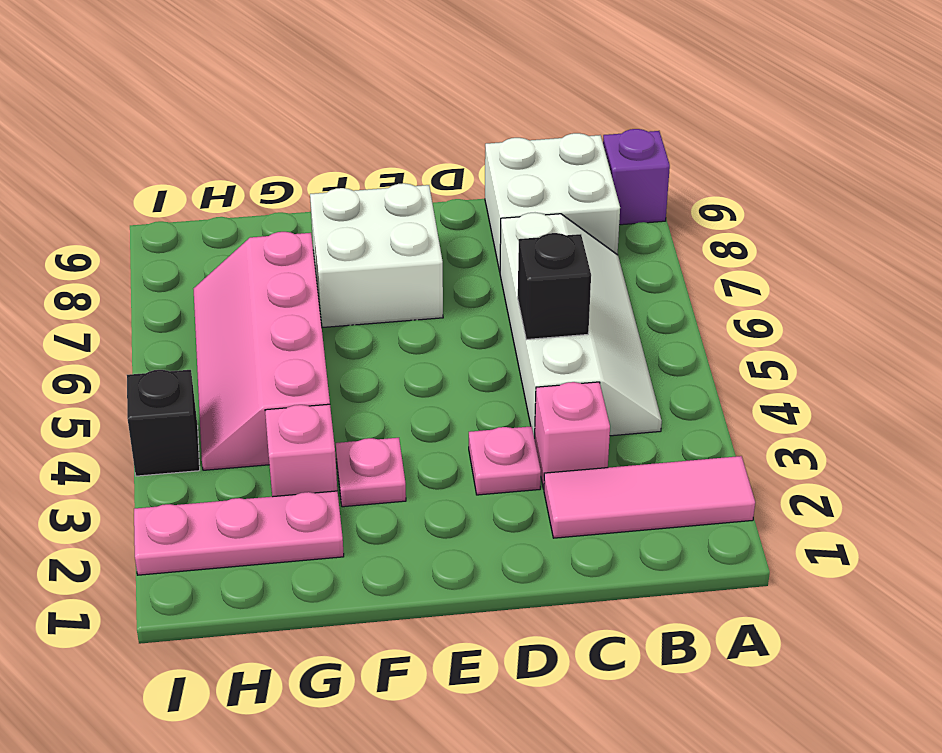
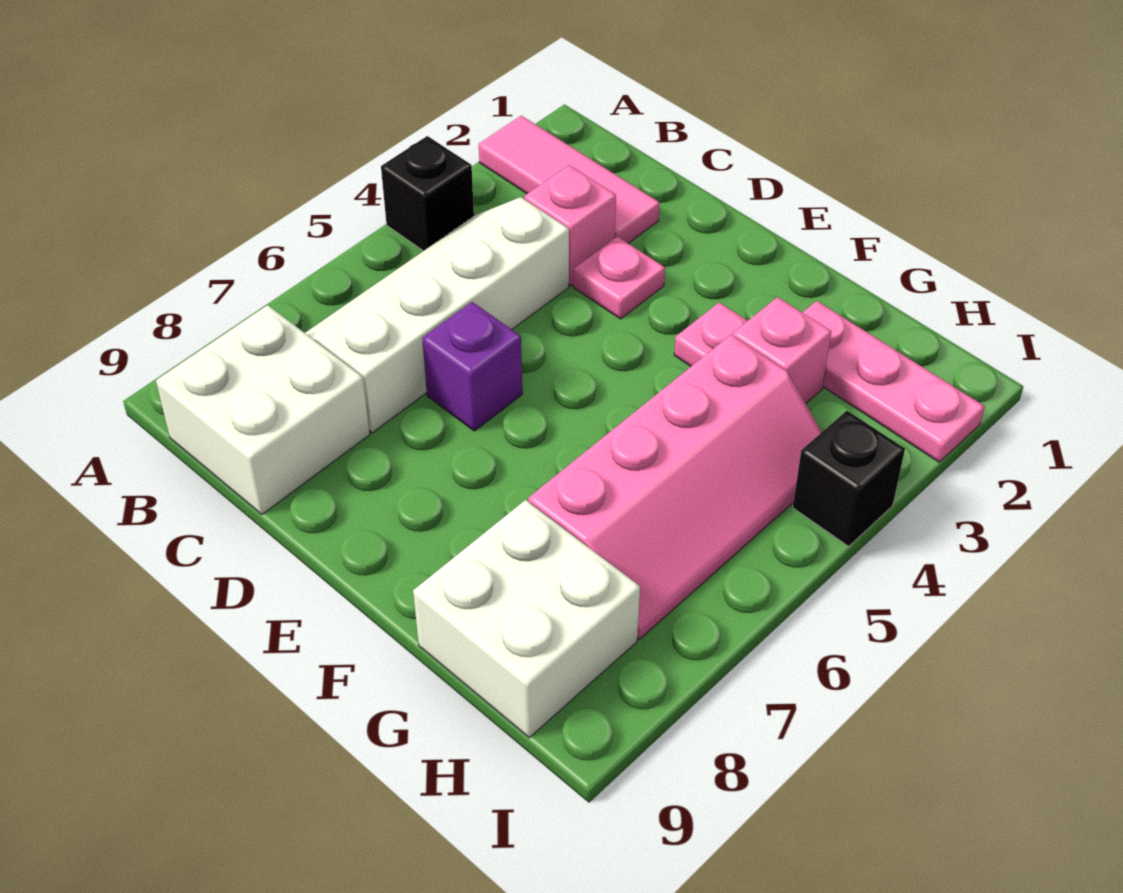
purple 1x1 brick [603,129,670,225] -> purple 1x1 brick moved to [422,302,522,431]
black 1x1 brick [518,233,591,340] -> black 1x1 brick moved to [381,136,474,251]
white 2x2 brick [310,183,443,328] -> white 2x2 brick moved to [413,500,640,738]

